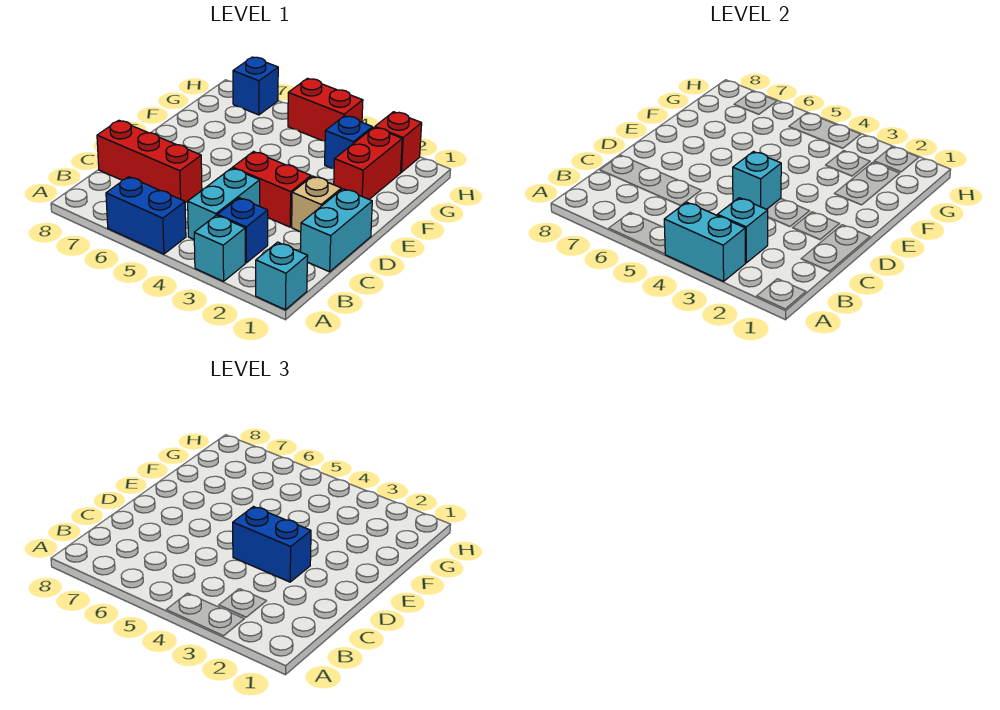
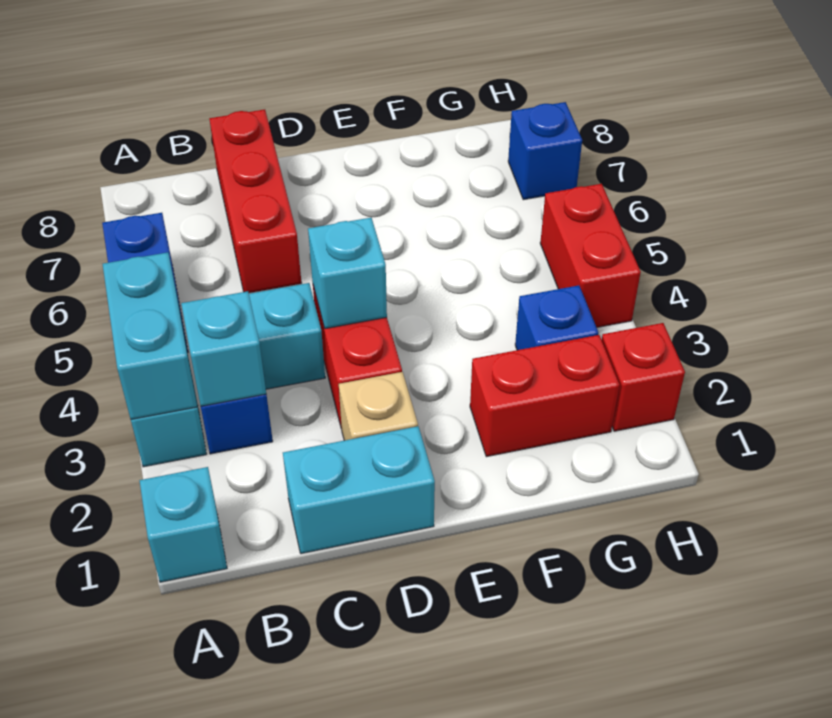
blue 1x2 brick [233,507,311,582] -> none

